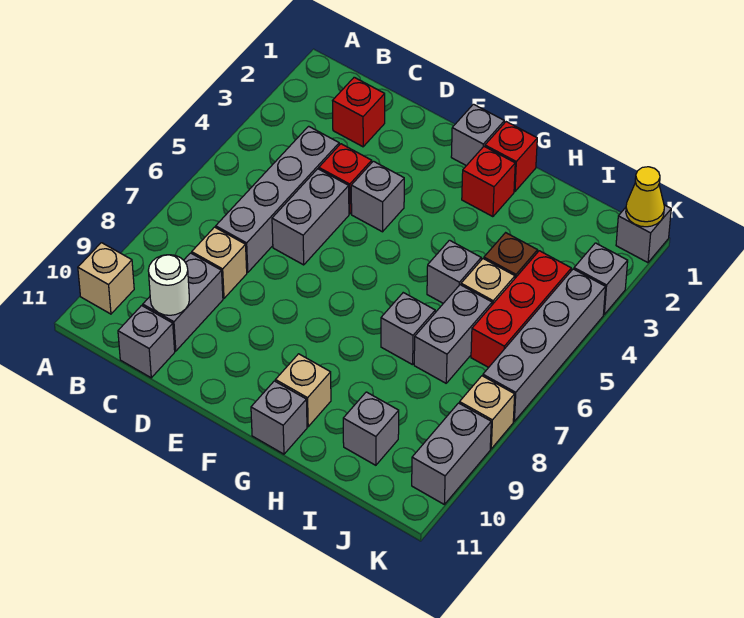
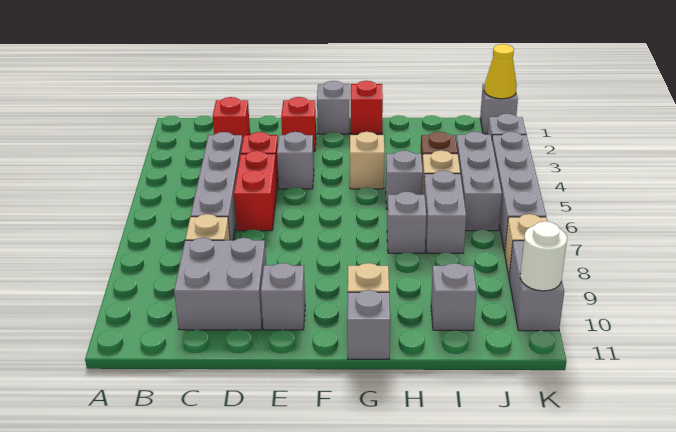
tan 1x1 brick [78,243,134,314] -> tan 1x1 brick moved to [350,132,385,189]
grey 1x2 brick [143,253,223,351] -> grey 2x2 brick [174,238,266,330]
white 1x1 round brick [148,255,189,315] -> white 1x1 round brick moved to [520,221,567,291]
grey 1x1 brick [118,306,175,378] -> grey 1x1 brick moved to [261,263,305,330]
grey 1x2 brick [272,169,349,265] -> red 1x2 brick [234,151,277,231]
red 1x1 brick [462,147,515,217] -> red 1x1 brick moved to [281,97,316,151]
red 1x3 brick [471,251,571,367] -> grey 1x3 brick [456,132,502,231]

